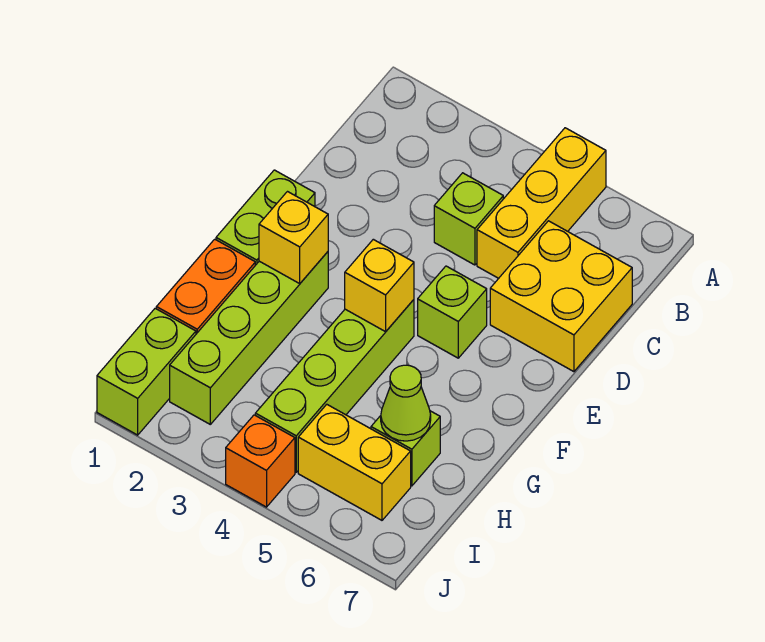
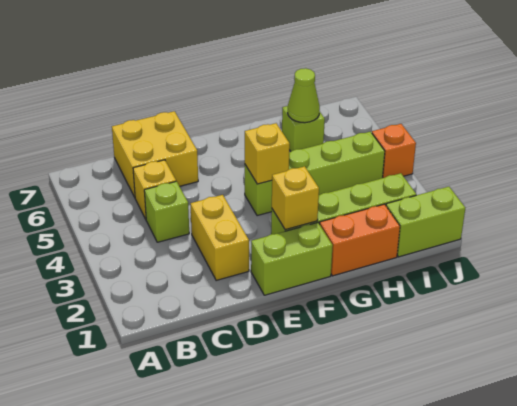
yellow 1x3 brick [477,128,606,278] -> yellow 1x1 brick [133,160,176,219]
lime 1x1 brick [418,266,487,358] -> none
yellow 1x2 brick [298,404,411,520] -> yellow 1x2 brick moved to [191,195,249,280]

